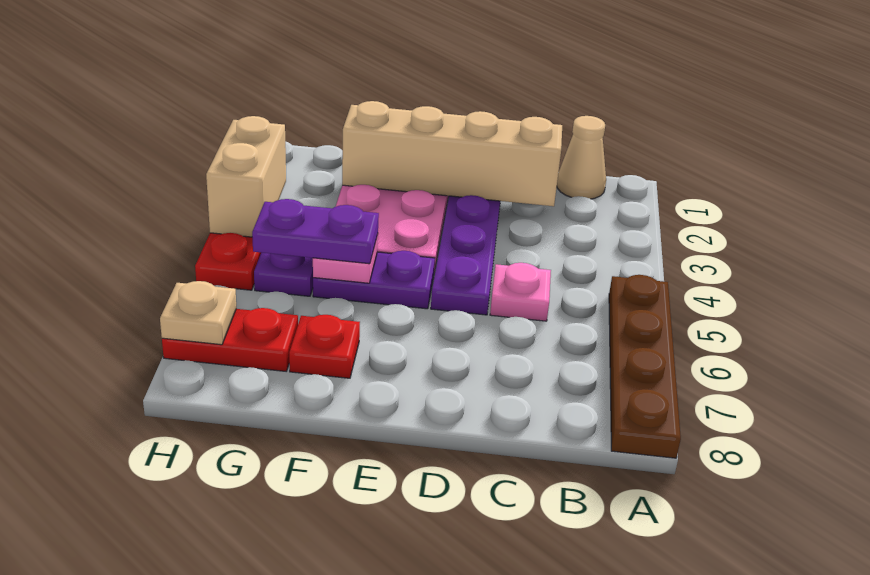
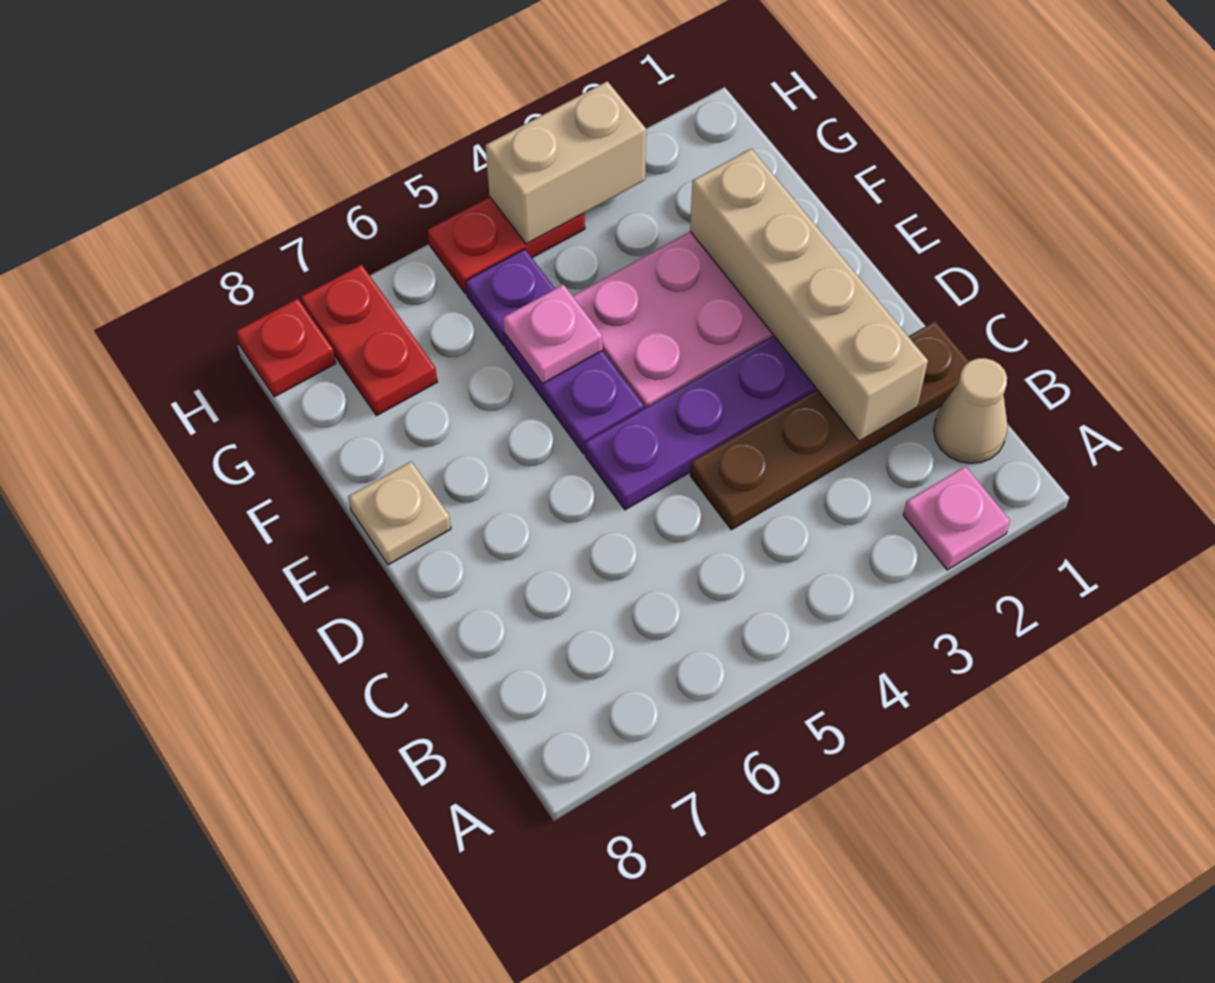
brown 1x4 plate [609,275,681,458] -> brown 1x4 plate moved to [690,321,969,530]
pink 1x1 plate [490,263,551,321] -> pink 1x1 plate moved to [903,466,1010,570]
purple 1x2 plate [252,199,379,264] -> none
red 1x1 plate [289,315,360,378] -> red 1x1 plate moved to [236,298,336,397]
tan 1x1 plate [160,281,236,345] -> tan 1x1 plate moved to [348,462,451,565]

